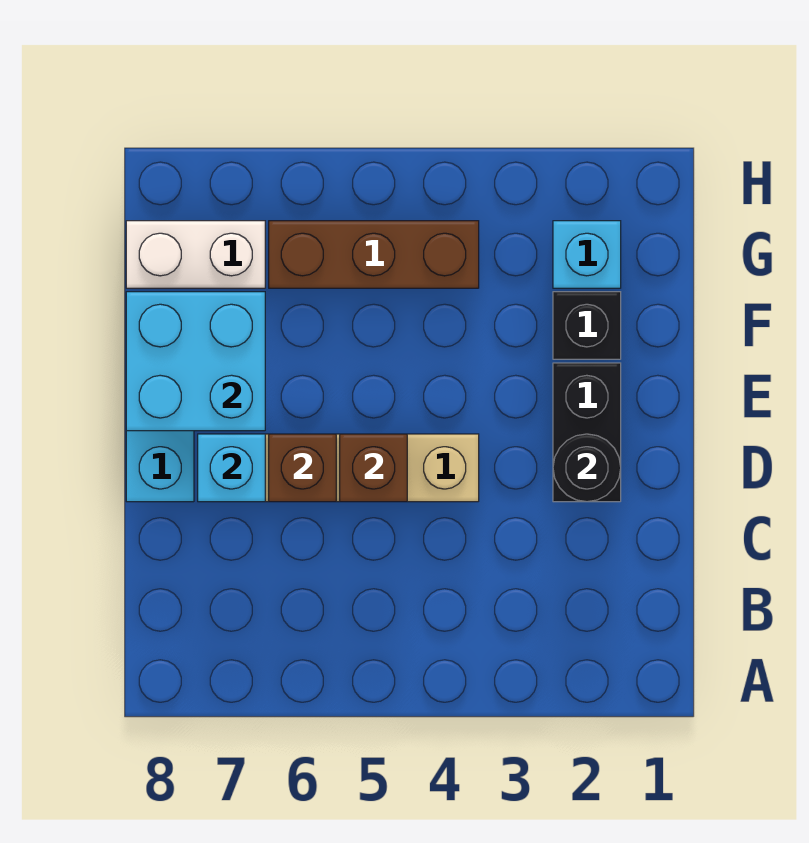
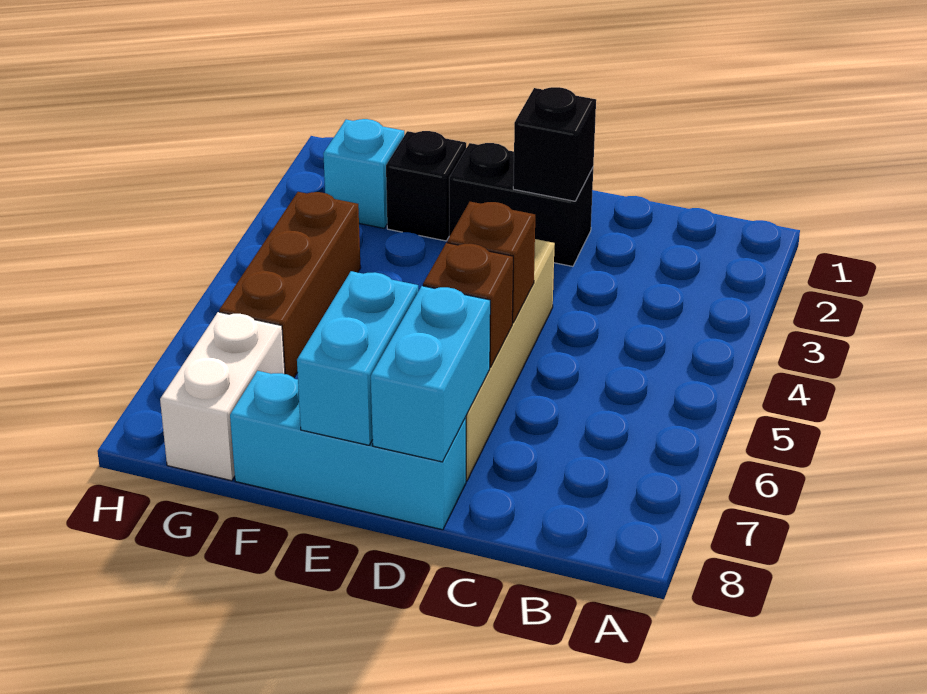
black 1x1 round brick [553,434,621,502] -> black 1x1 brick [513,87,596,201]
cyan 1x1 brick [198,434,265,502] -> cyan 1x2 brick [371,286,490,462]
cyan 2x2 brick [126,292,265,431] -> cyan 1x2 brick [297,271,418,445]

